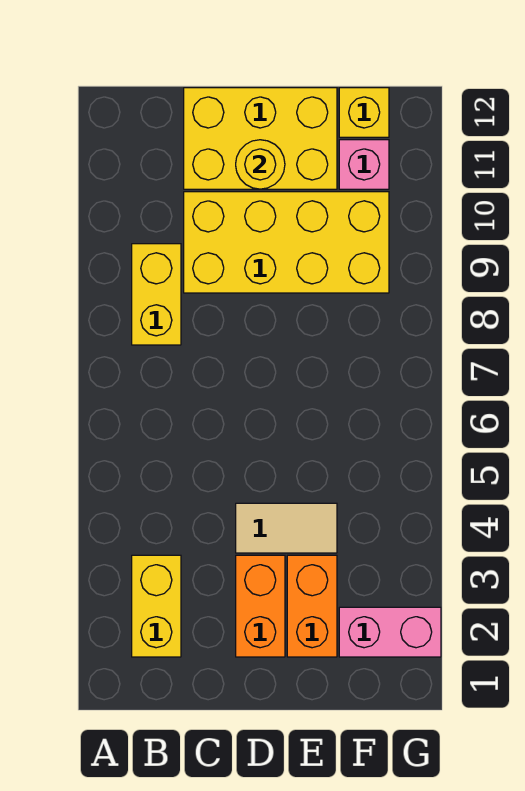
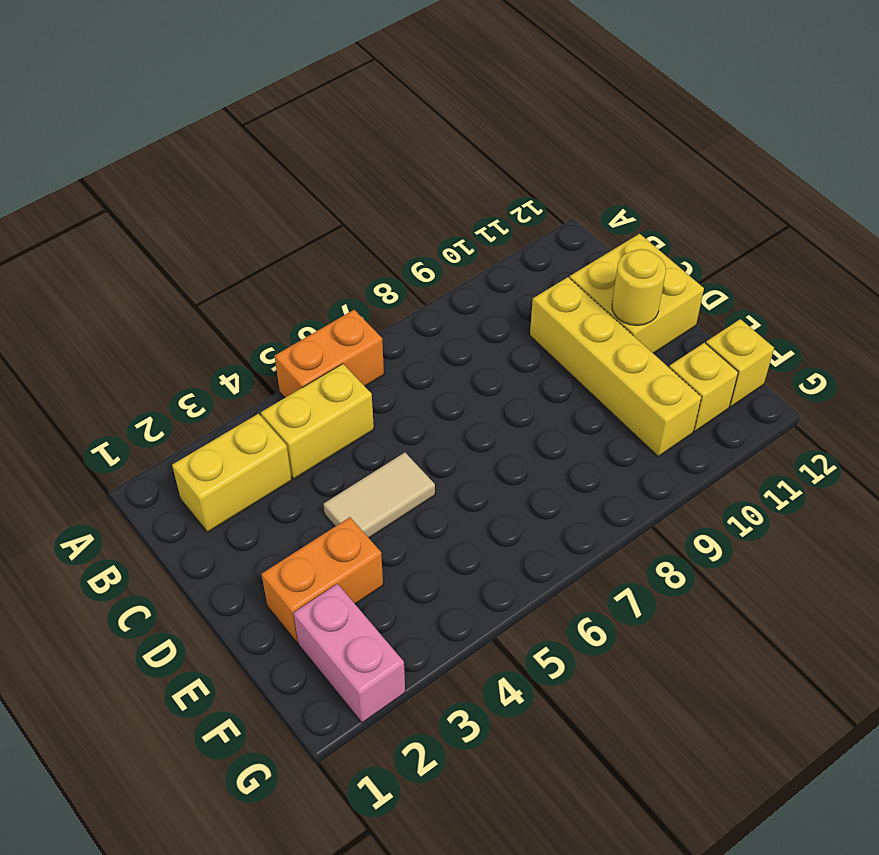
yellow 1x2 brick [132,244,181,345] -> yellow 1x2 brick moved to [261,364,374,479]
yellow 2x4 brick [184,192,389,293] -> yellow 1x4 brick [530,277,701,456]
yellow 2x3 brick [184,88,337,189] -> yellow 2x2 brick [570,234,704,353]
orange 1x2 brick [236,555,285,657] -> orange 1x2 brick moved to [275,310,384,398]
tan 1x2 tile [236,503,337,553] -> tan 1x2 tile turned to [324,452,435,538]
pink 1x1 brick [339,140,389,189] -> yellow 1x1 brick [669,343,738,431]

